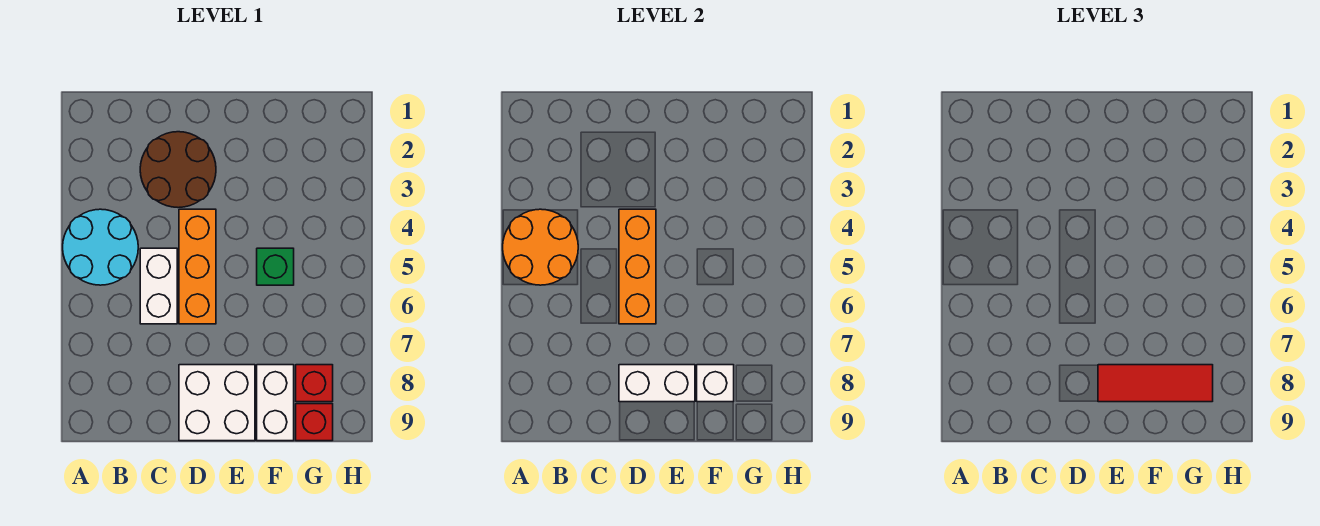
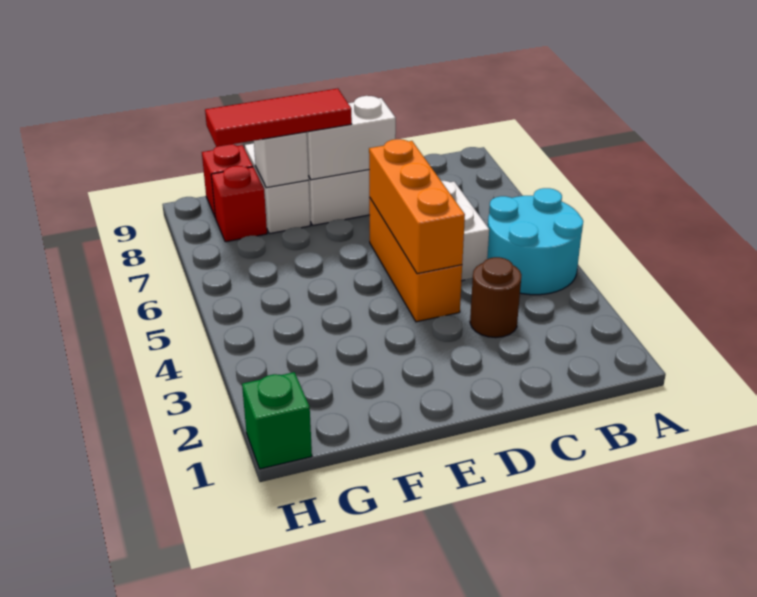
orange 2x2 round brick [503,209,578,285] -> none
brown 2x2 round brick [140,132,216,208] -> brown 1x1 round brick [470,257,521,338]
green 1x1 brick [257,248,294,285] -> green 1x1 brick moved to [242,372,312,469]

